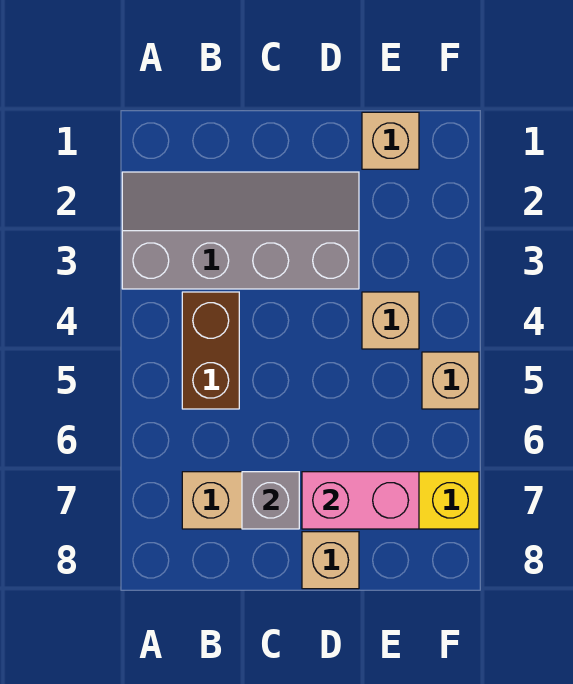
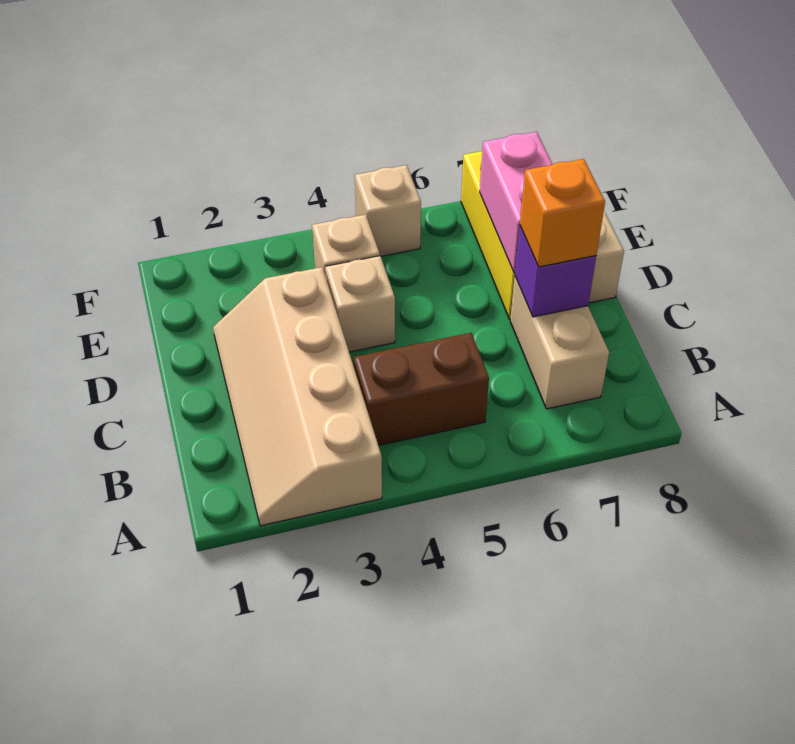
grey 2x4 slope [122,172,359,289] -> tan 2x4 slope [213,267,382,526]
grey 1x1 brick [242,472,299,529] -> purple 1x1 brick [515,226,596,317]
none -> orange 1x1 brick [520,159,605,267]
tan 1x1 brick [362,112,419,169] -> tan 1x1 brick moved to [325,256,395,352]

